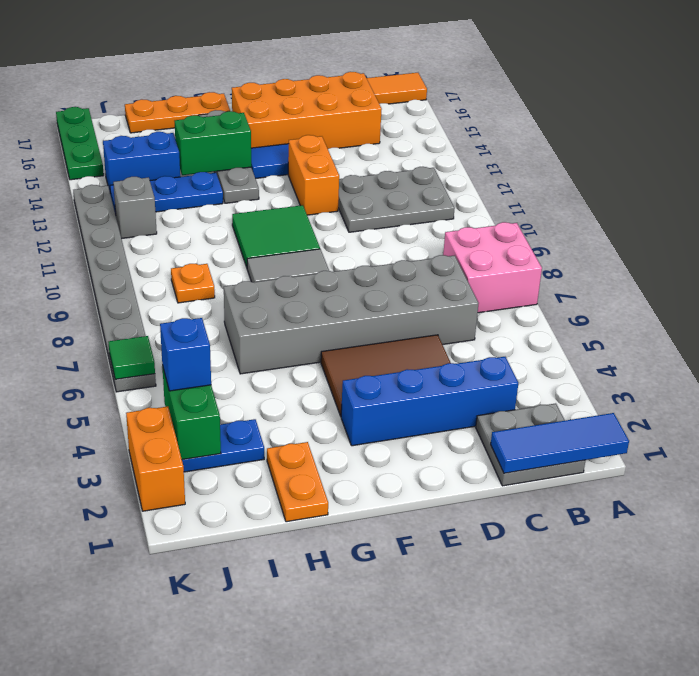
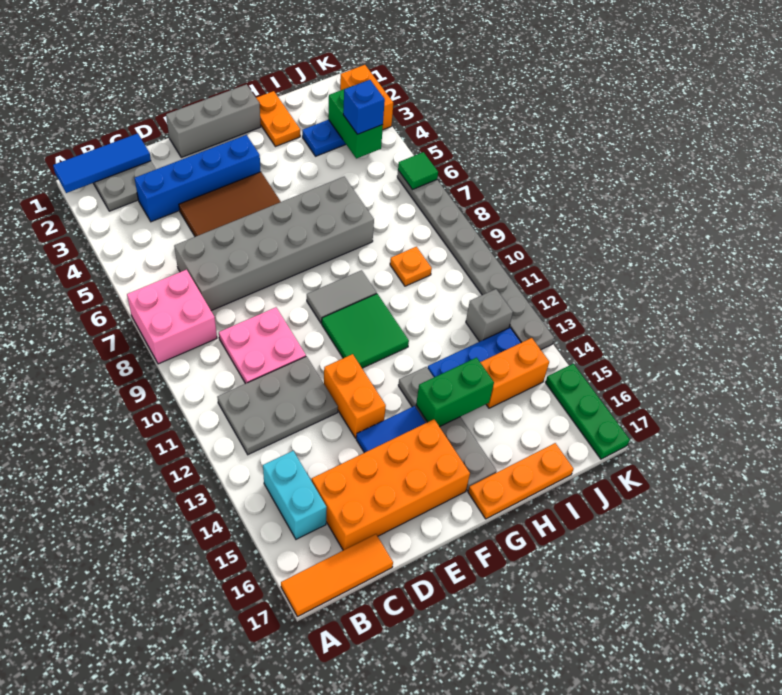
none -> cyan 1x2 brick [263,451,327,539]
none -> pink 2x2 plate [219,307,306,384]
none -> grey 1x3 brick [166,84,261,157]
blue 1x2 brick [103,132,180,195] -> orange 1x2 brick [480,338,549,408]

